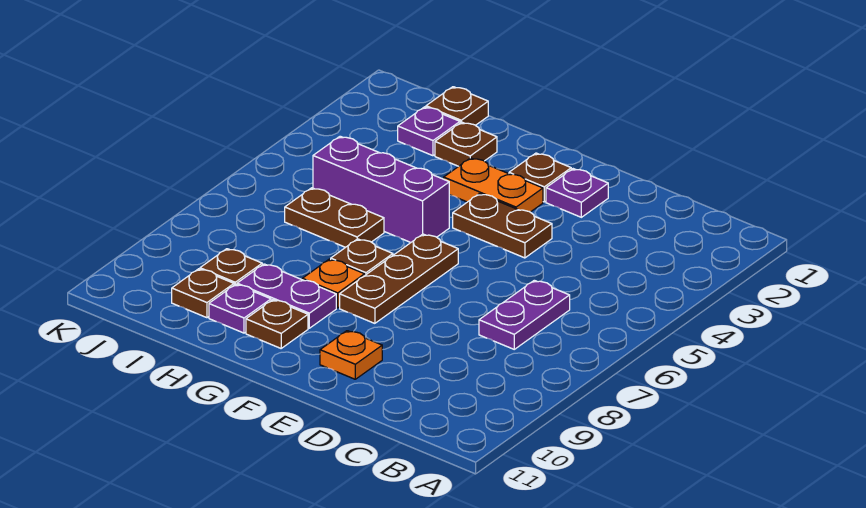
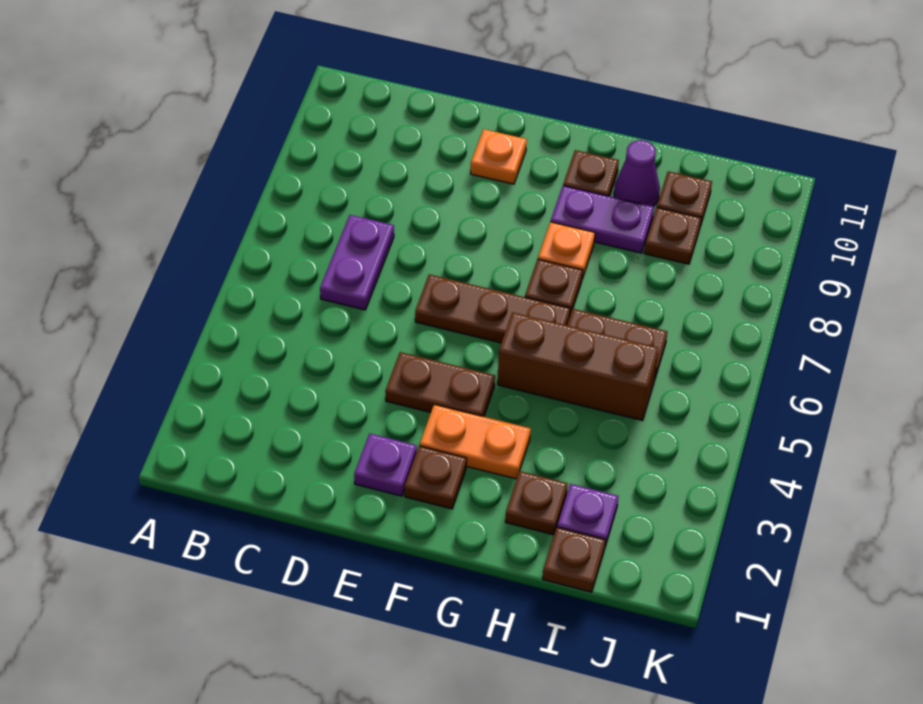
brown 1x3 plate [340,234,458,323] -> brown 1x3 plate turned to [415,274,570,343]
purple 1x3 brick [313,136,449,242] -> brown 1x3 brick [498,312,659,421]
purple 1x1 plate [209,284,271,333] -> purple 1x1 cone [614,140,660,207]

